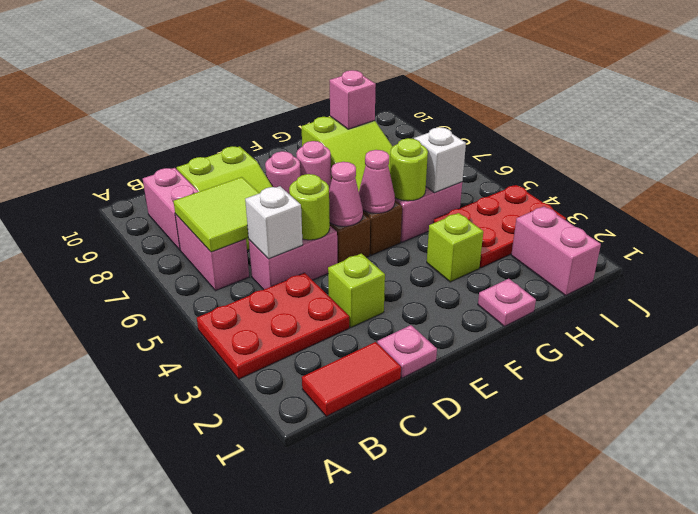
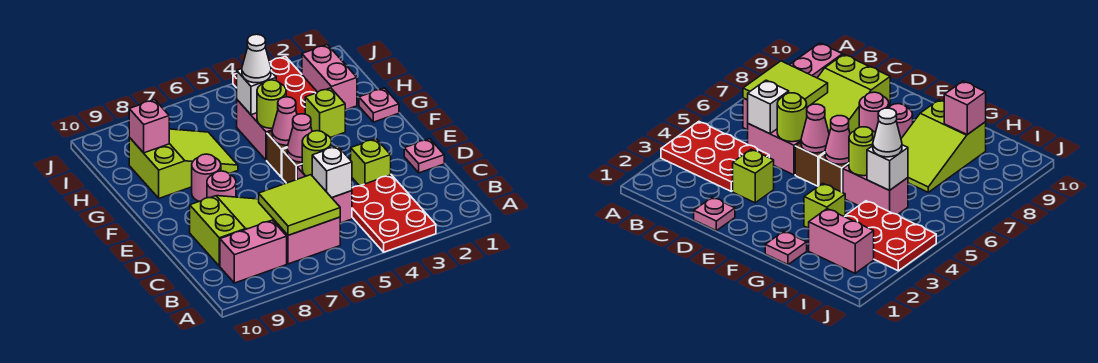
red 1x2 tile [302,342,401,416] -> none
none -> white 1x1 cone [242,34,271,83]
pink 1x2 brick [511,206,601,296] -> pink 1x2 brick turned to [302,45,357,110]

